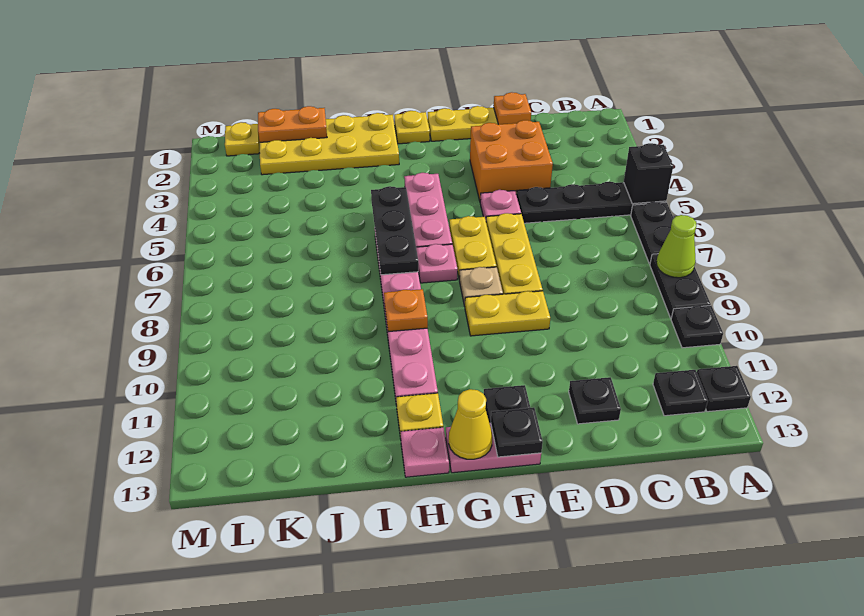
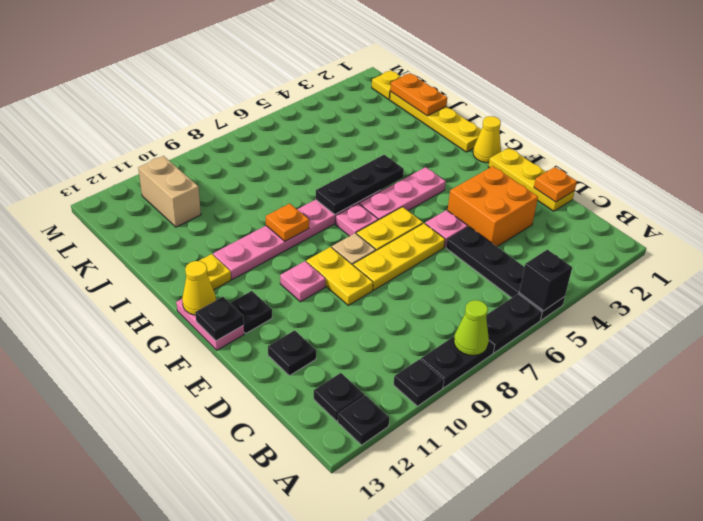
yellow 1x1 plate [394,111,430,144] -> yellow 1x1 cone [473,116,501,163]
yellow 2x4 plate [259,113,399,175] -> yellow 1x4 plate [390,92,481,152]
pink 1x1 plate [401,428,449,477] -> pink 1x1 plate moved to [280,261,325,302]
none -> tan 1x2 brick [138,156,201,227]

